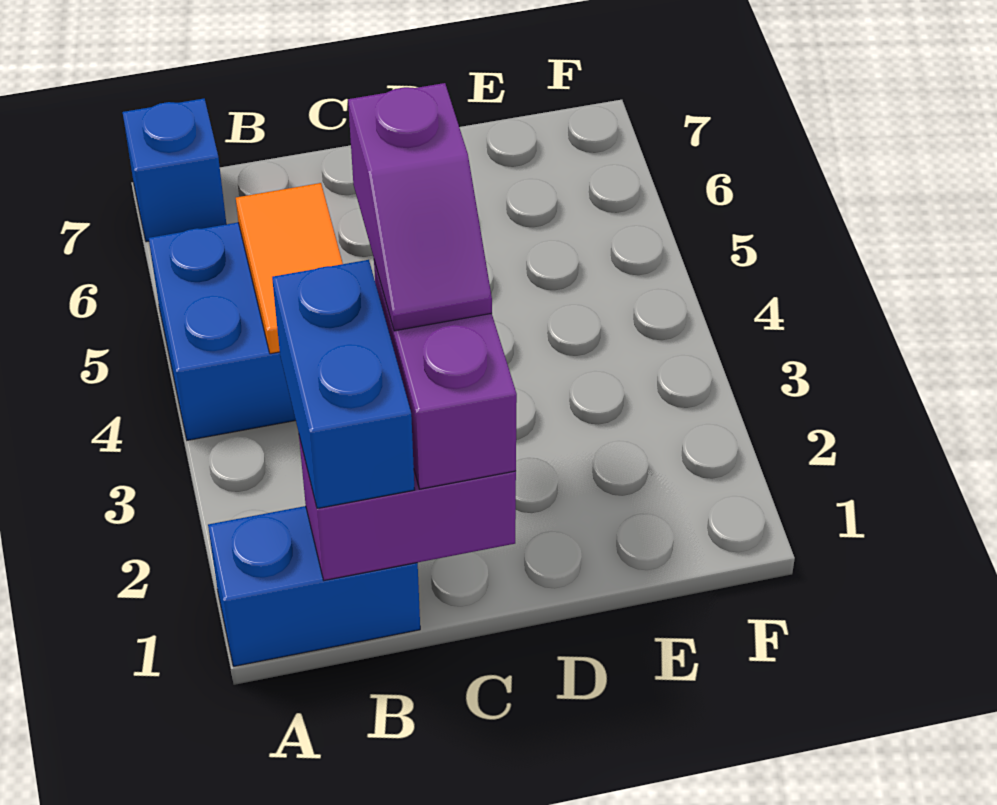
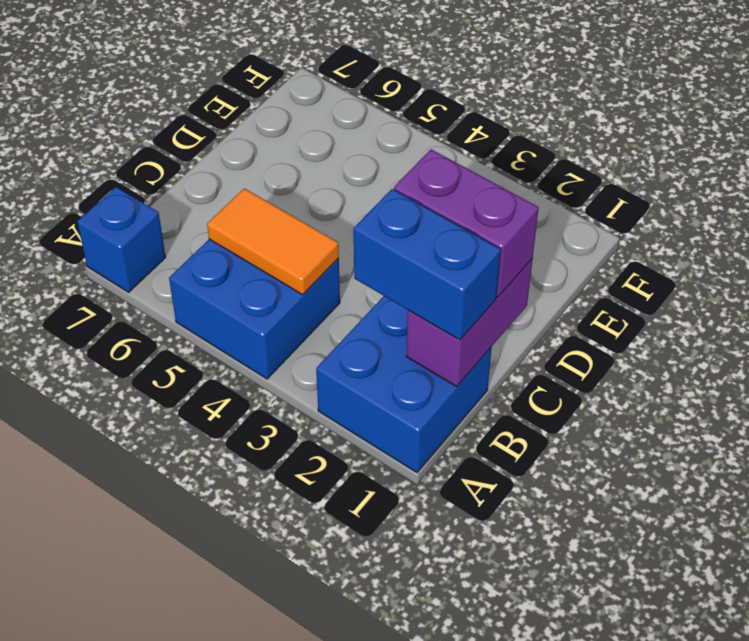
blue 1x2 brick [208,506,420,666] -> blue 2x2 brick [316,296,492,473]
purple 1x2 slope [348,83,492,331] -> none

